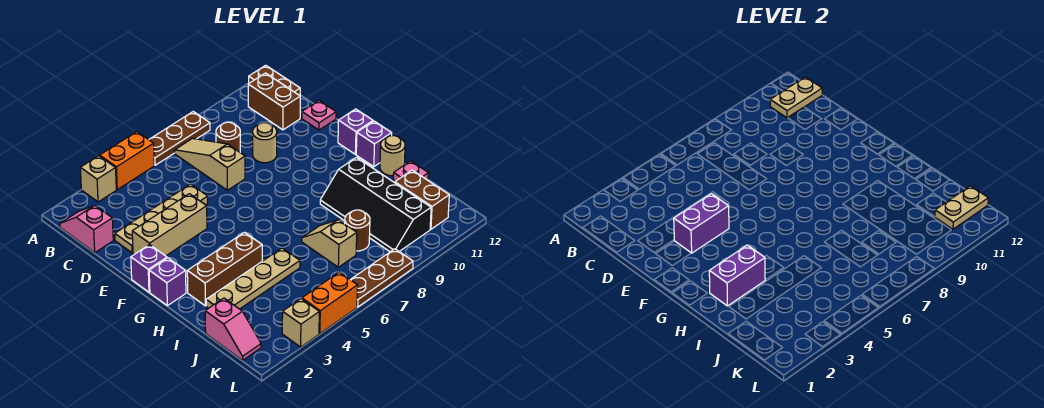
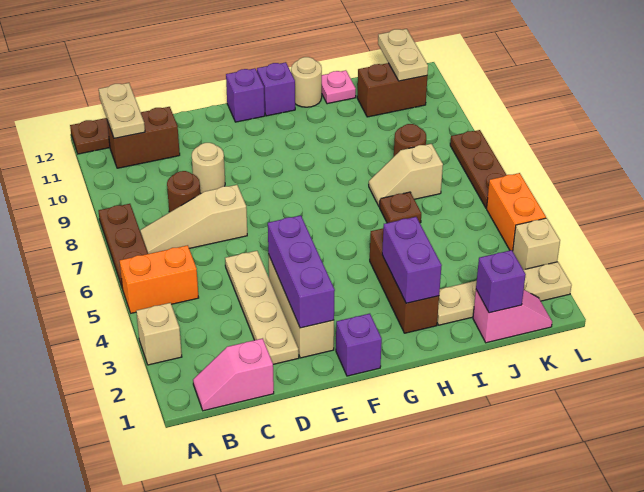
orange 1x2 brick [100,132,154,189] -> orange 1x2 brick turned to [120,245,199,313]
pink 1x1 plate [302,101,336,130] -> none
purple 1x2 brick [674,194,729,253] -> purple 1x3 brick [268,215,335,328]
purple 1x1 brick [149,258,186,306] -> purple 1x1 brick moved to [476,250,526,313]
black 2x4 slope [320,157,431,252] -> none
tan 1x4 plate [206,248,300,309] -> tan 1x4 plate turned to [437,262,572,325]
none -> brown 1x1 plate [379,192,421,223]

